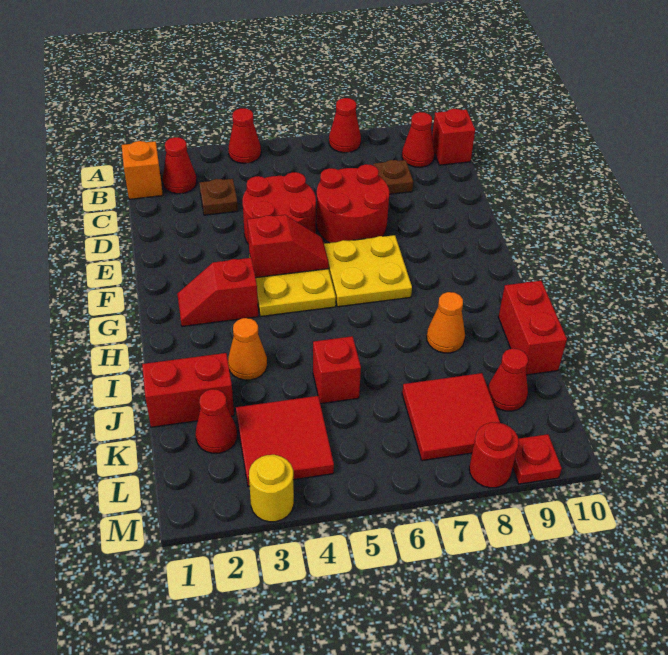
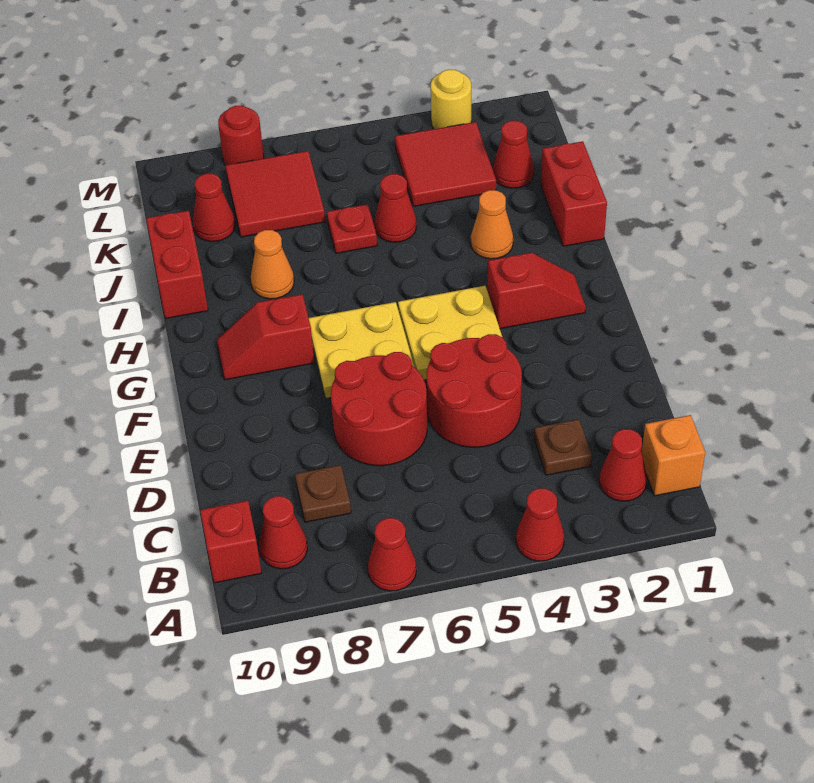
red 1x2 slope [247,215,329,278] -> red 1x2 slope moved to [217,294,314,380]
red 1x2 brick [142,353,234,427] -> red 1x2 brick turned to [541,141,607,246]
red 1x1 brick [313,336,361,404] -> red 1x1 cone [374,174,416,242]
red 1x1 plate [513,434,562,484] -> red 1x1 plate moved to [327,204,377,253]

